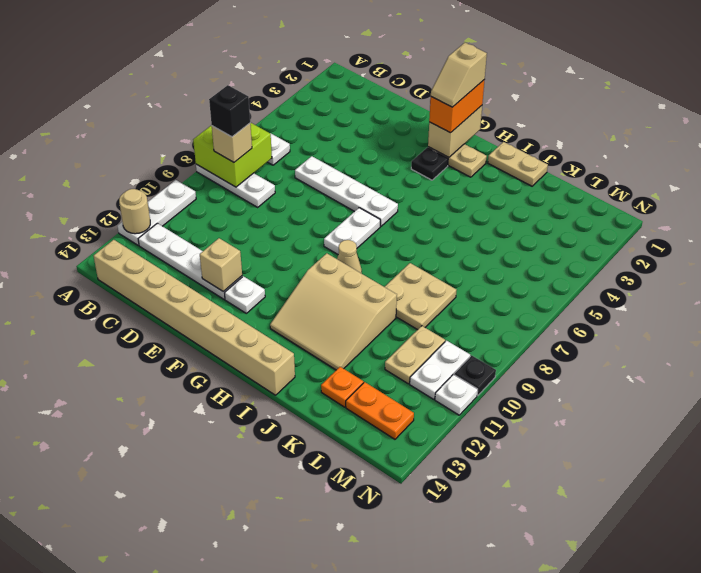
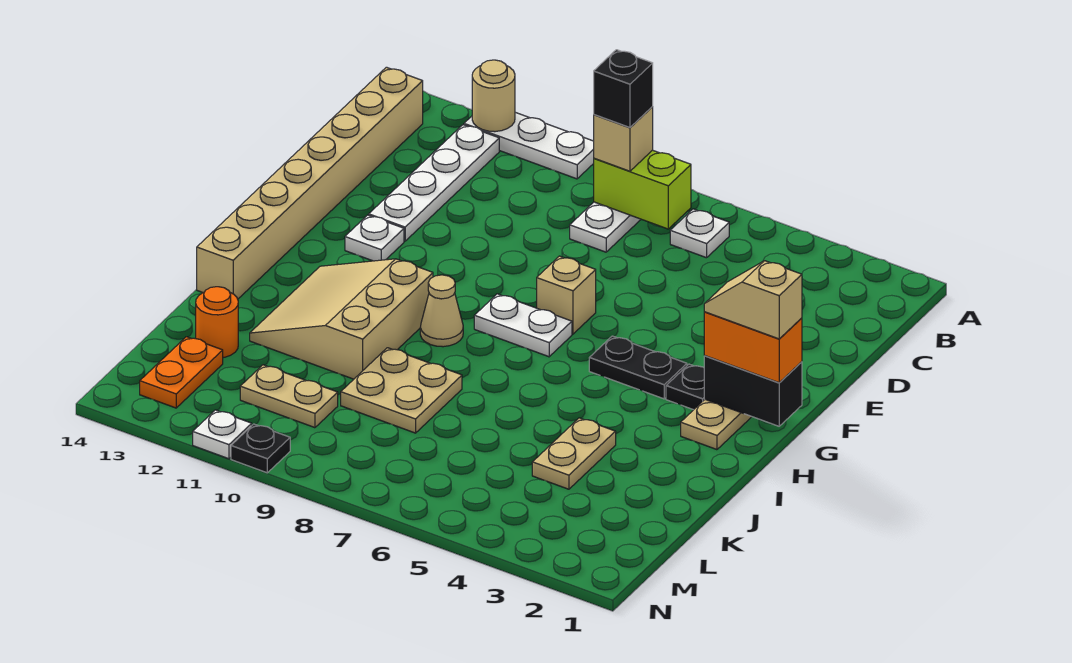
lime 2x2 brick [193,122,272,187] -> lime 1x2 brick [594,150,691,229]
white 1x4 plate [295,156,398,226] -> none
tan 1x1 brick [200,238,242,292] -> tan 1x1 brick moved to [537,256,596,334]
tan 1x2 brick [428,106,482,157] -> black 1x2 brick [704,356,802,426]
none -> black 1x2 plate [589,336,687,399]
tan 1x2 plate [488,142,548,186] -> tan 1x2 plate moved to [532,418,616,489]
orange 1x1 plate [321,367,364,407] -> orange 1x1 round brick [196,287,238,358]
white 1x2 plate [410,341,470,399] -> none

